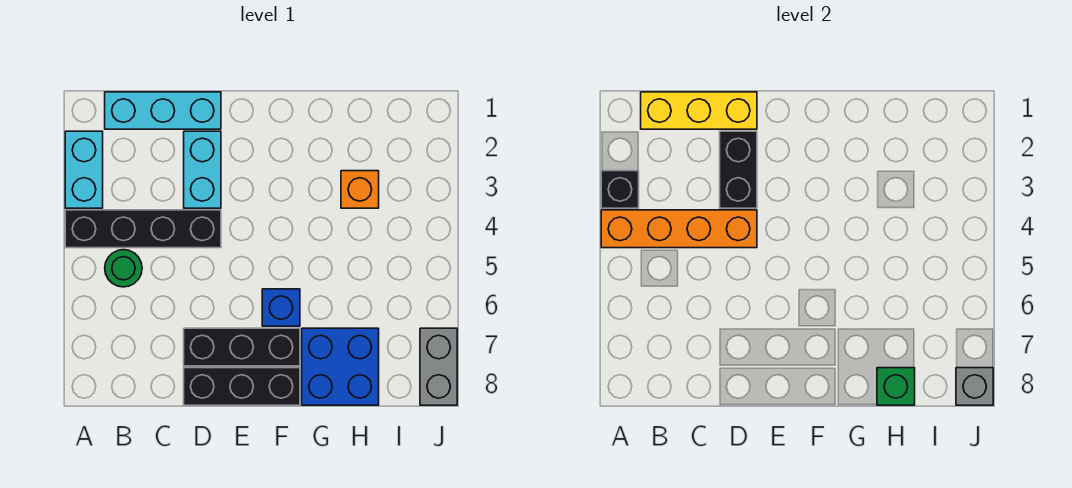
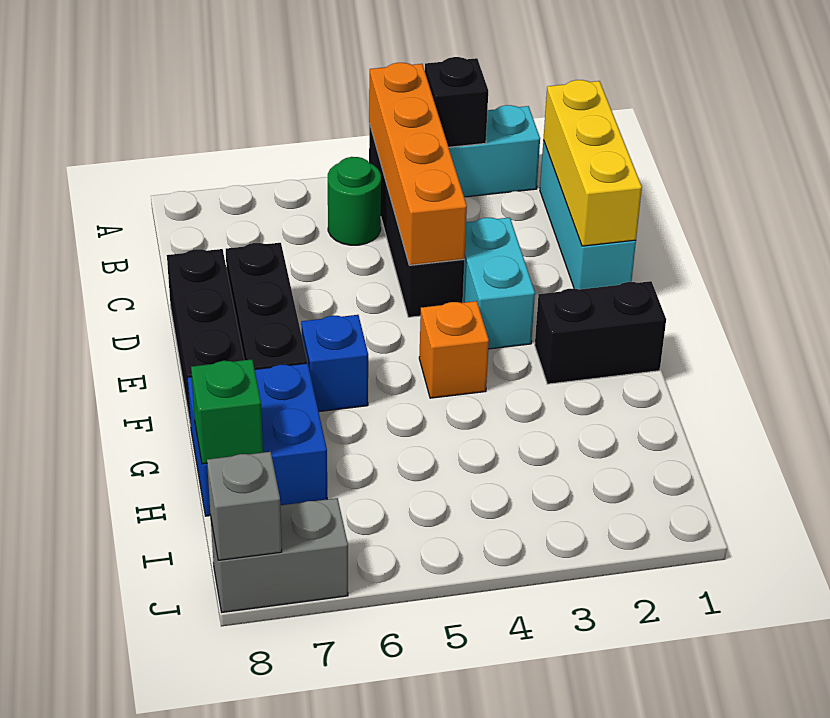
cyan 1x2 brick [184,131,221,208] -> cyan 1x2 brick turned to [463,218,535,349]
black 1x2 brick [720,131,757,208] -> black 1x2 brick moved to [535,281,666,384]
orange 1x1 brick [341,171,379,208] -> orange 1x1 brick moved to [419,301,489,398]

